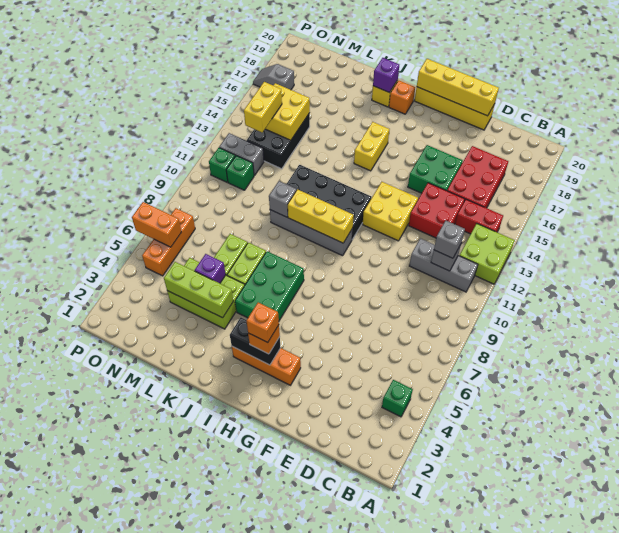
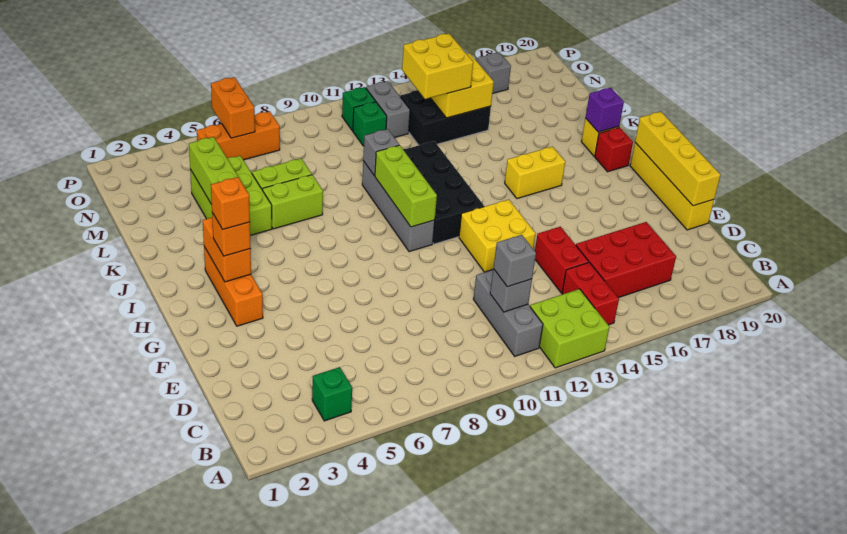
red 2x2 brick [409,183,465,238] -> red 1x2 brick [535,227,589,293]
green 2x2 brick [408,145,463,193] -> none
black 1x2 brick [230,318,281,365] -> orange 1x2 brick [203,218,251,282]
yellow 1x3 brick [288,189,353,243] -> lime 1x3 brick [375,145,437,227]
green 2x3 brick [235,251,304,320] -> none
orange 1x1 brick [389,81,415,114] -> red 1x1 brick [595,127,633,172]
purple 1x1 brick [195,254,226,283] -> none
yellow 1x2 brick [244,82,282,132] -> yellow 2x2 brick [402,34,473,99]

